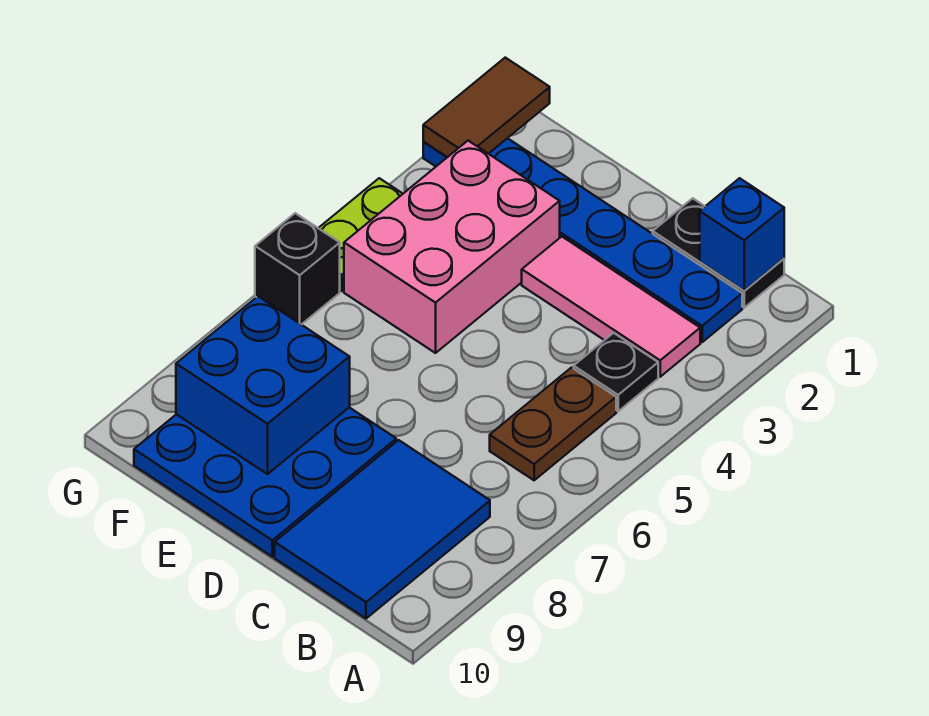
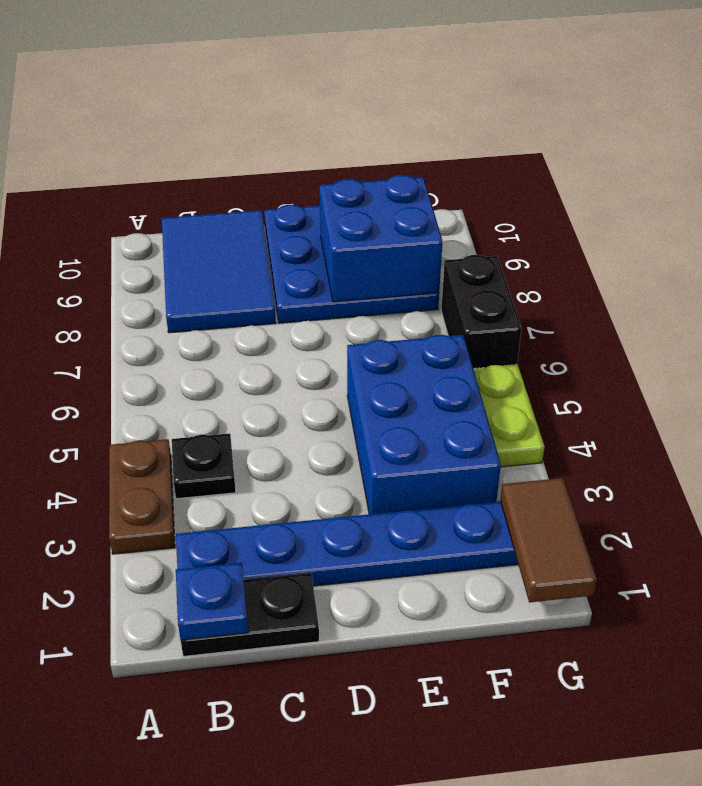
blue 1x1 brick [700,178,784,291] -> blue 1x1 plate [176,563,248,640]
pink 1x3 tile [522,237,700,377] -> none
brown 1x2 plate [490,367,616,480] -> brown 1x2 plate moved to [109,439,175,554]
pink 2x3 brick [344,141,560,353] -> blue 2x3 brick [347,335,501,514]
black 1x1 brick [255,213,340,325] -> black 1x2 brick [441,255,521,369]

